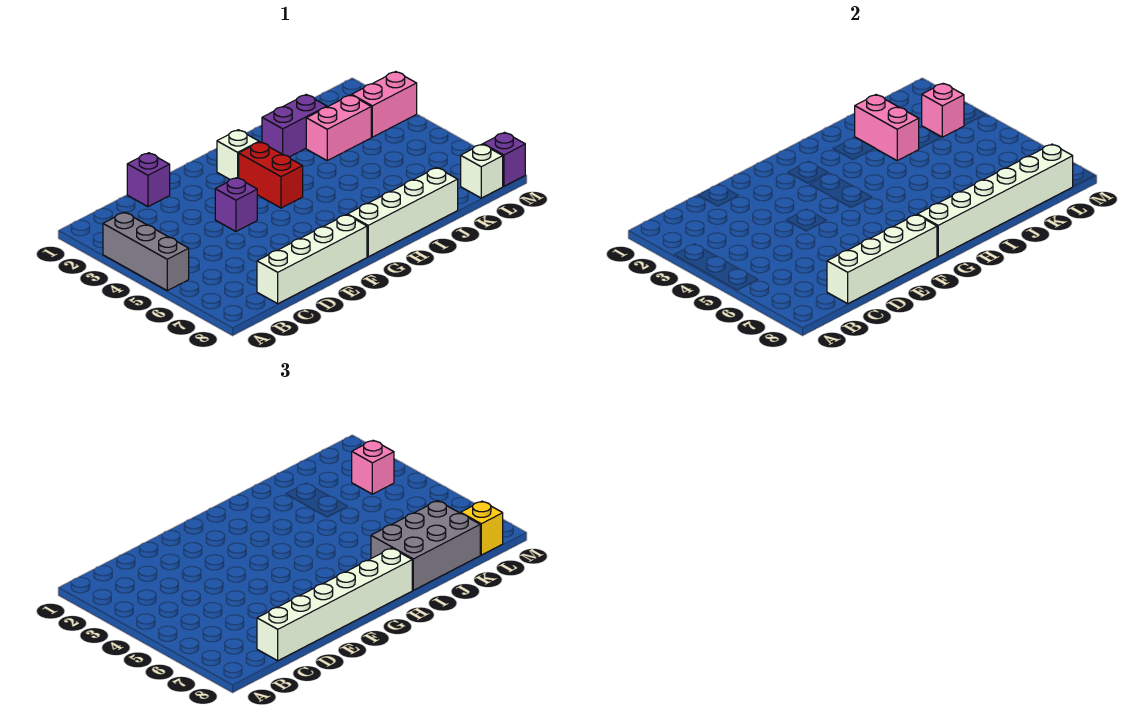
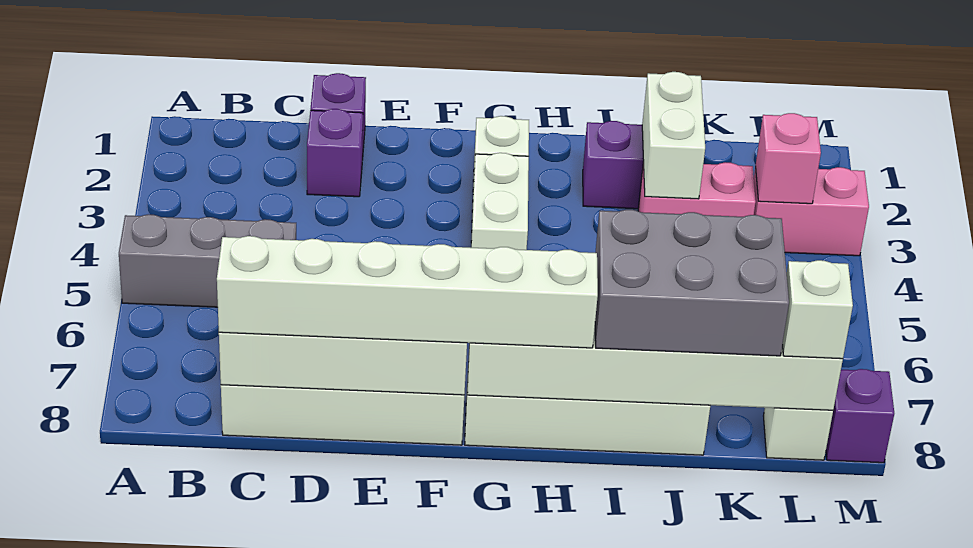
grey 1x3 brick [103,212,189,291] -> grey 1x3 brick turned to [119,214,296,307]
purple 1x1 brick [215,178,257,231] -> purple 1x1 brick moved to [307,109,363,197]
red 1x2 brick [239,142,303,208] -> white 1x2 brick [471,153,529,250]
pink 1x2 brick [855,95,919,160] -> white 1x2 brick [642,72,705,199]
pink 1x1 brick [352,440,394,494] -> none
yellow 1x1 brick [461,501,503,555] -> white 1x1 brick [782,260,853,359]

